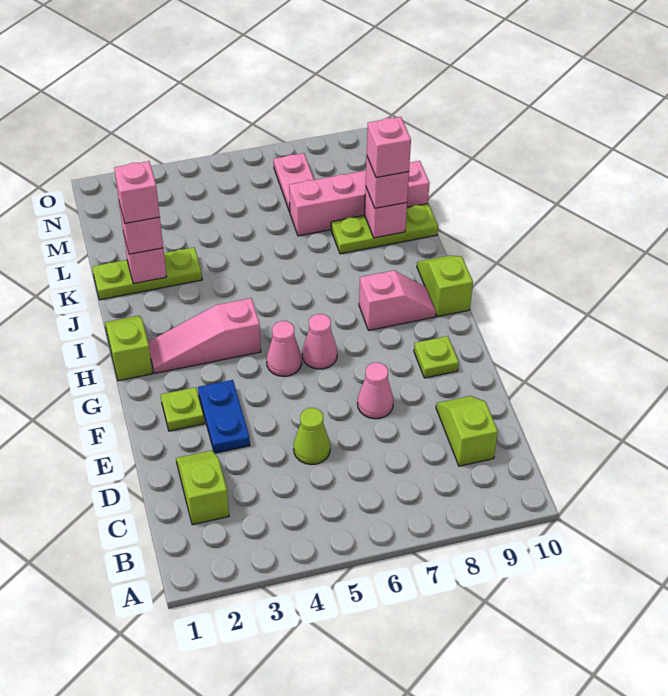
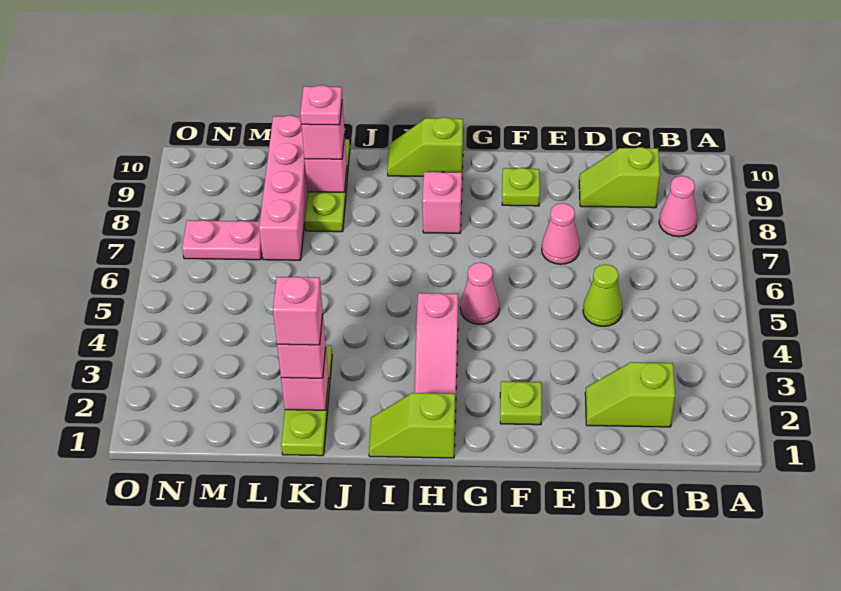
blue 1x2 plate [198,380,250,453] -> none
pink 1x1 cone [302,314,337,369] -> pink 1x1 cone moved to [659,176,697,237]
pink 1x1 brick [367,117,411,178] -> pink 1x1 plate [300,85,342,125]

